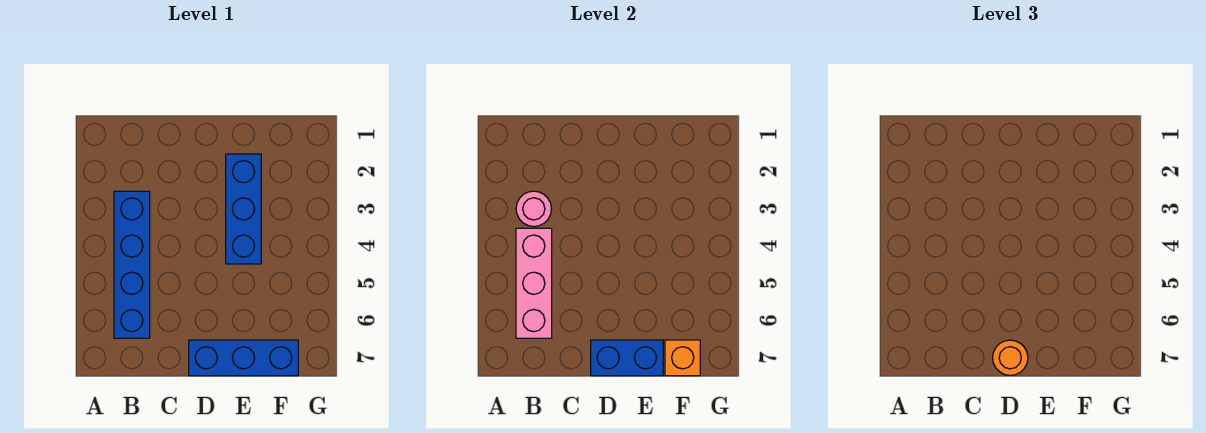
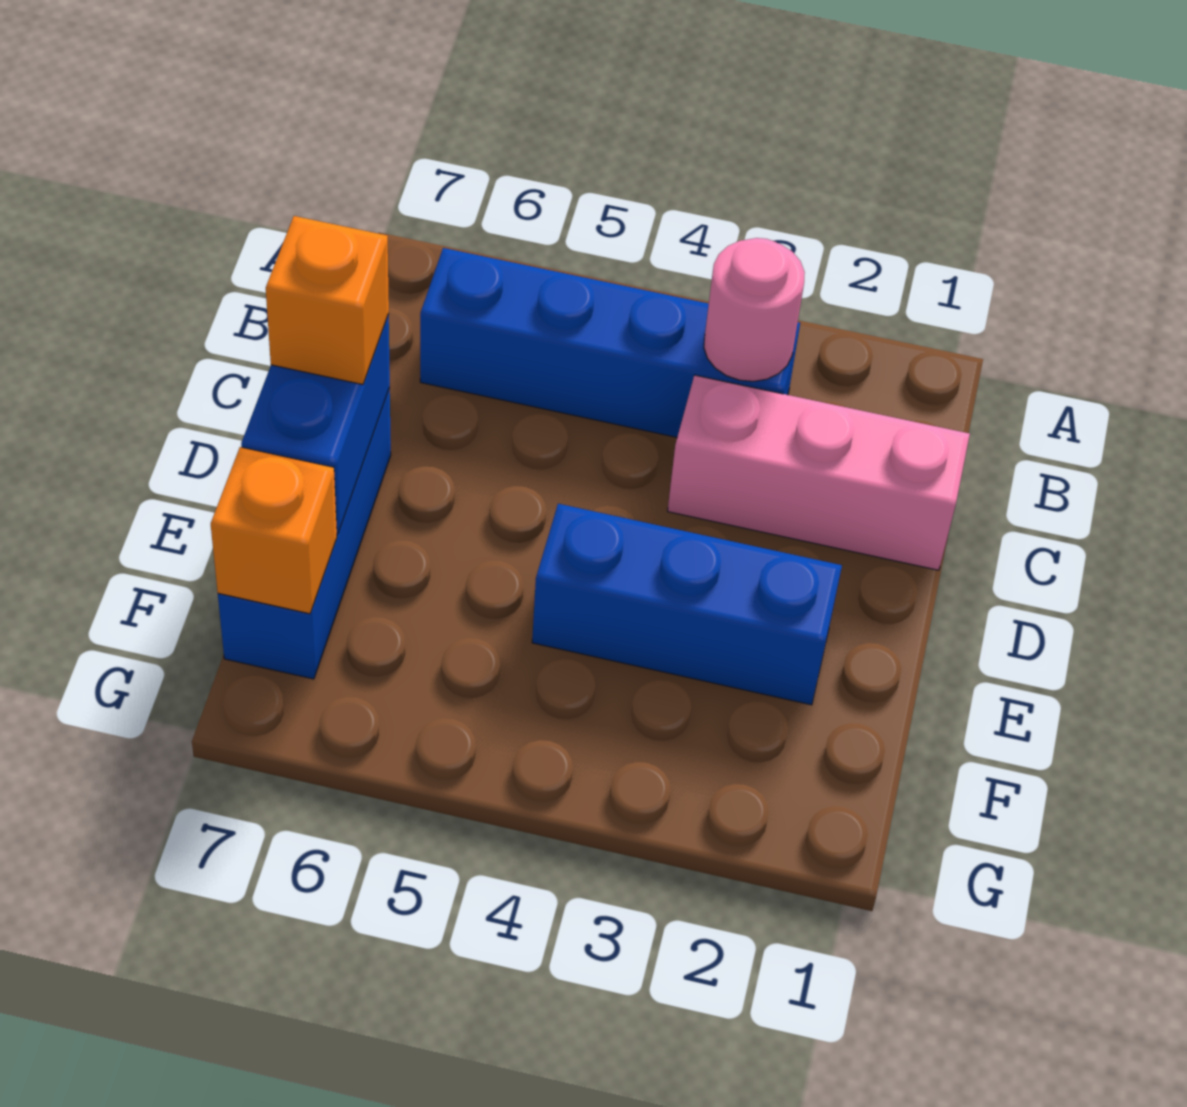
pink 1x3 brick [516,228,552,338] -> pink 1x3 brick moved to [668,375,970,570]
orange 1x1 round brick [993,340,1028,375] -> orange 1x1 brick [266,216,389,385]

